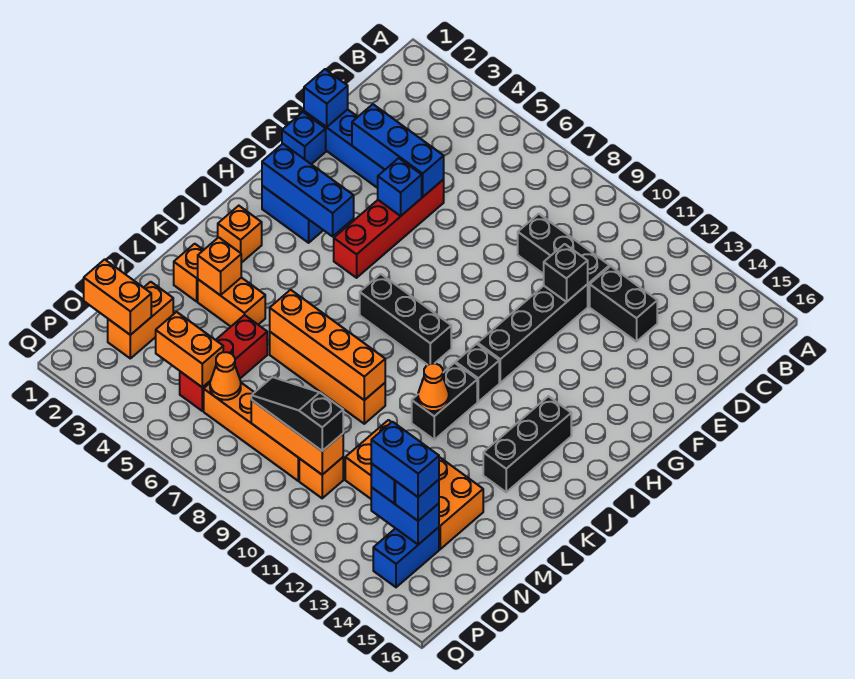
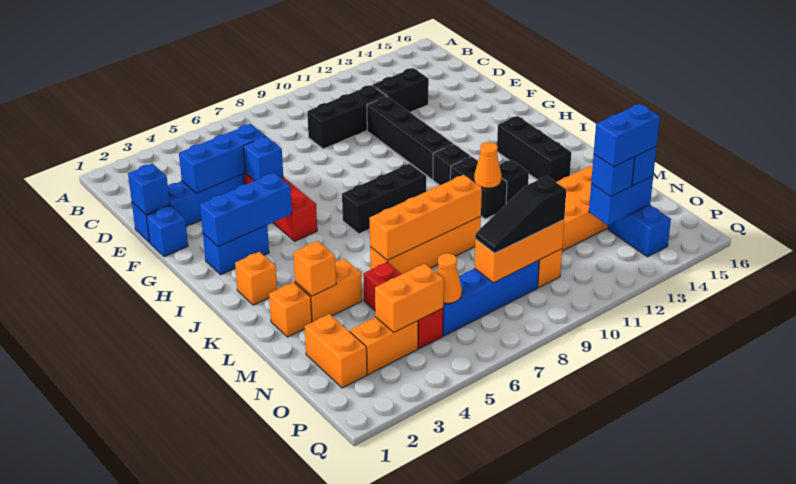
black 1x1 brick [544,244,588,302] -> black 1x1 brick moved to [500,160,529,204]
orange 1x2 brick [84,259,151,335] -> orange 1x2 brick moved to [350,317,418,375]
orange 1x4 brick [204,383,299,481] -> blue 1x4 brick [443,260,539,336]

